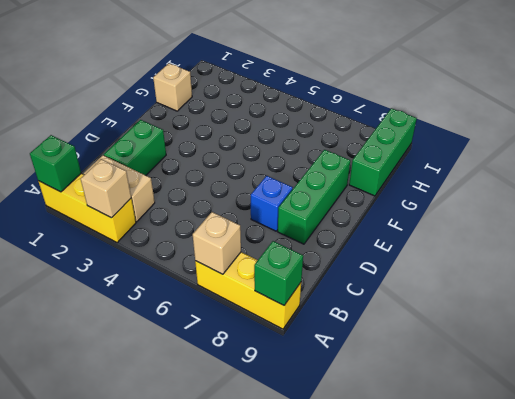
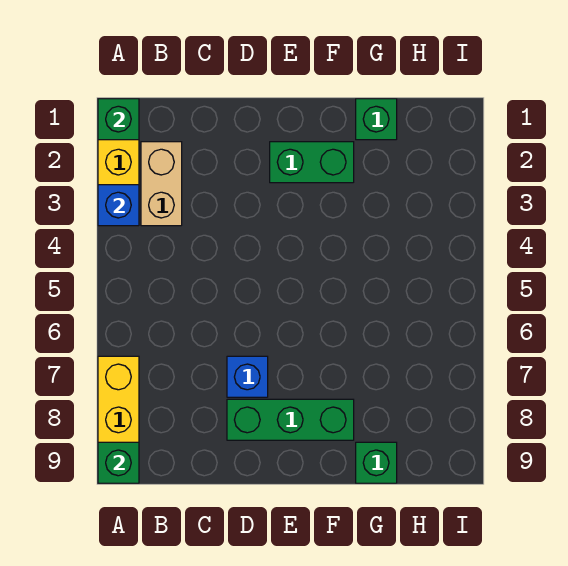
tan 1x1 brick [81,159,131,218] -> blue 1x1 brick [98,185,139,226]
tan 1x1 brick [193,212,241,274] -> none
green 1x2 brick [104,120,166,175] -> green 1x2 brick moved to [270,142,354,183]
tan 1x1 brick [153,63,192,111] -> green 1x1 brick [356,99,397,140]
green 1x3 brick [349,108,417,196] -> green 1x1 brick [356,442,397,483]

